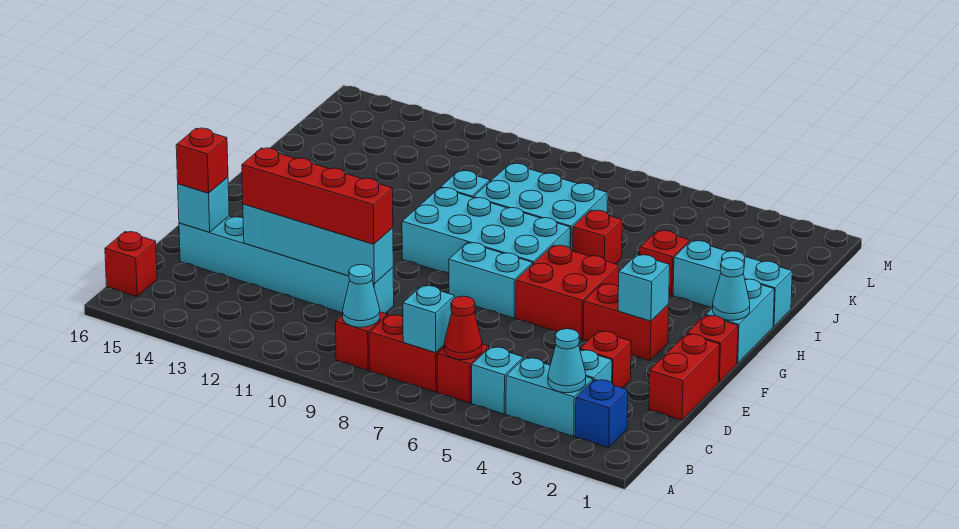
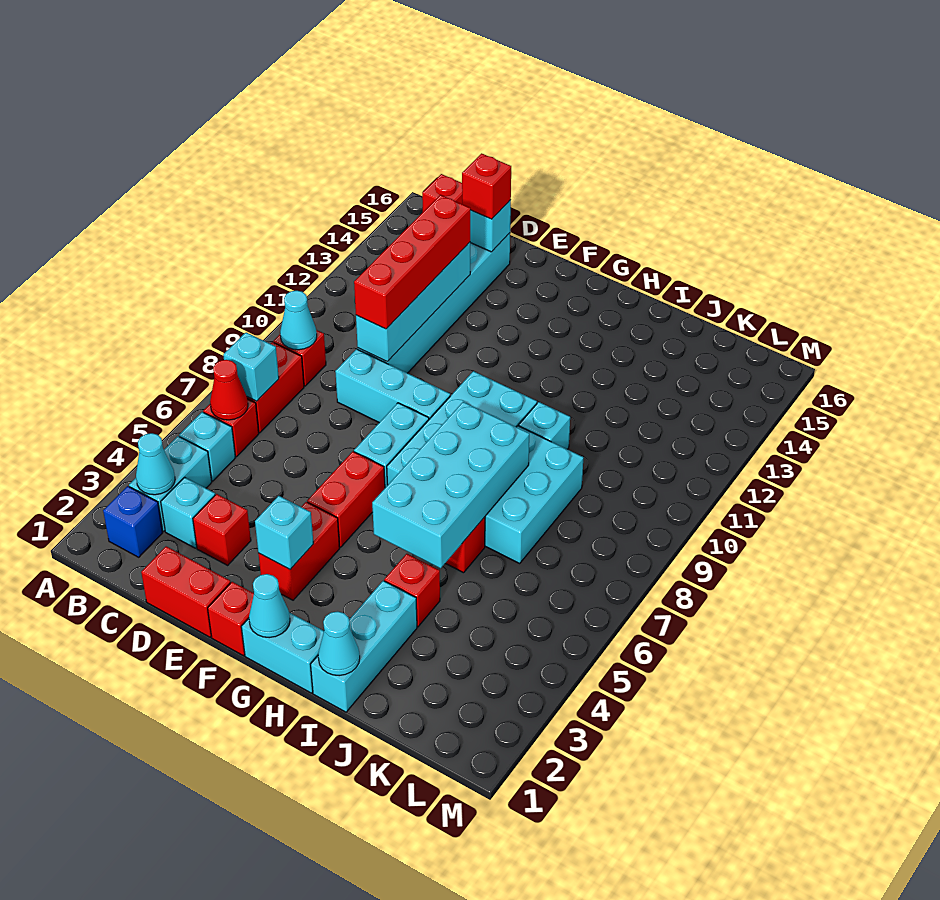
none -> cyan 1x3 brick [335,349,450,422]
red 2x2 brick [516,245,619,339] -> red 1x2 brick [307,452,385,547]
none -> cyan 2x4 brick [372,402,529,568]
none -> cyan 1x1 cone [318,611,360,676]

